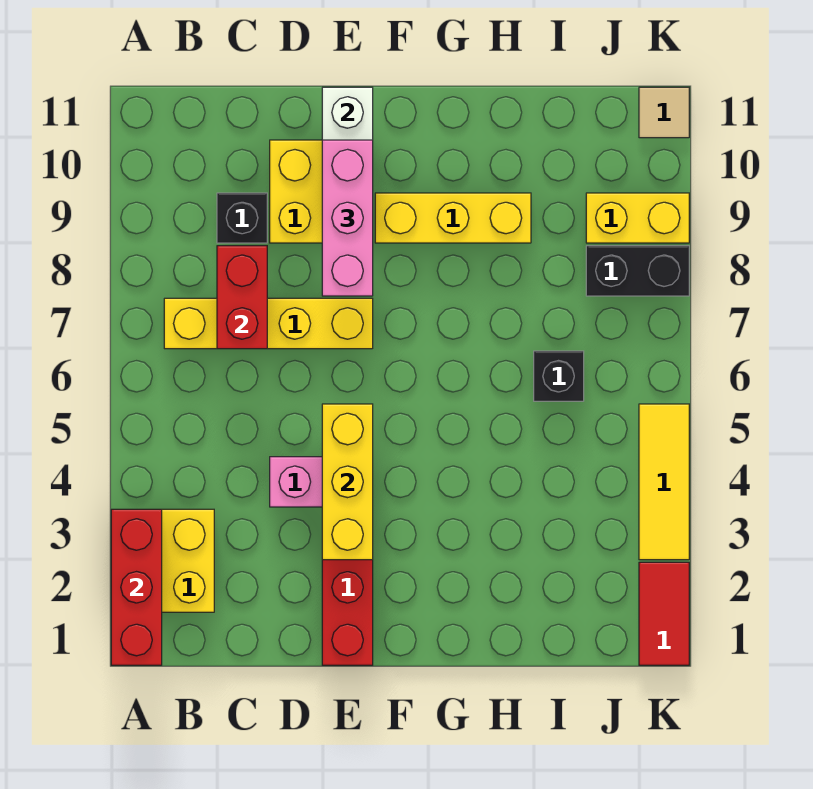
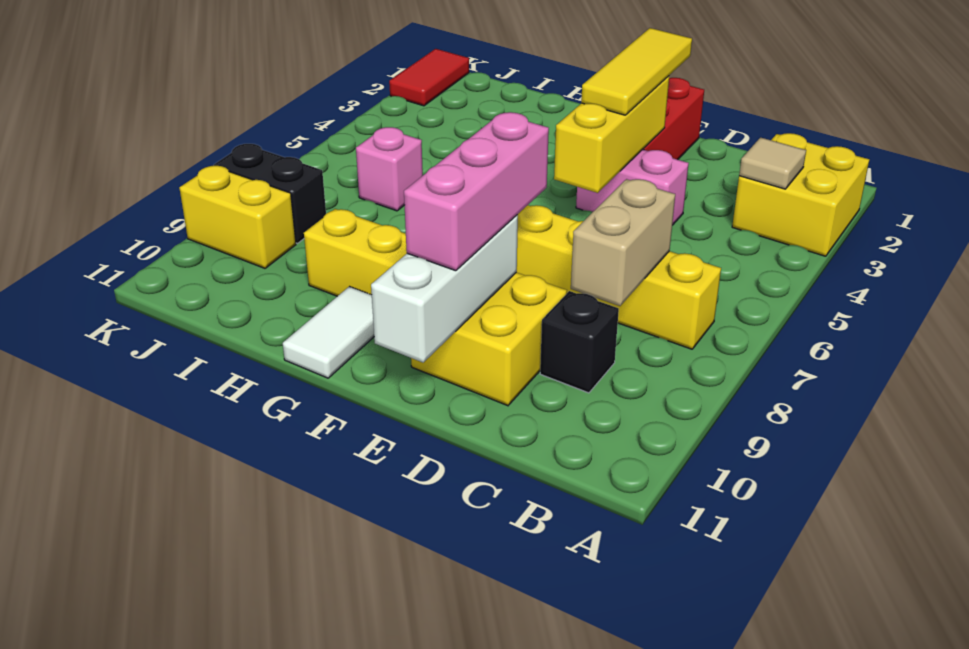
red 1x3 brick [111,509,162,665] -> none
red 1x2 brick [217,246,267,349] -> tan 1x2 brick [571,179,675,306]
none -> white 1x2 tile [283,286,374,378]
black 1x1 brick [534,351,584,401] -> pink 1x1 brick [356,127,423,211]
yellow 1x3 tile [639,404,689,560] -> yellow 1x3 tile moved to [581,28,692,115]
tan 1x1 tile [639,87,689,138] -> tan 1x1 tile moved to [739,138,806,189]

